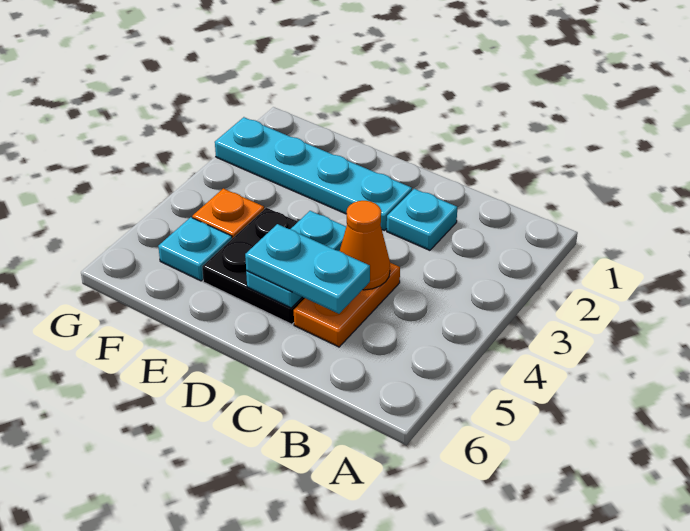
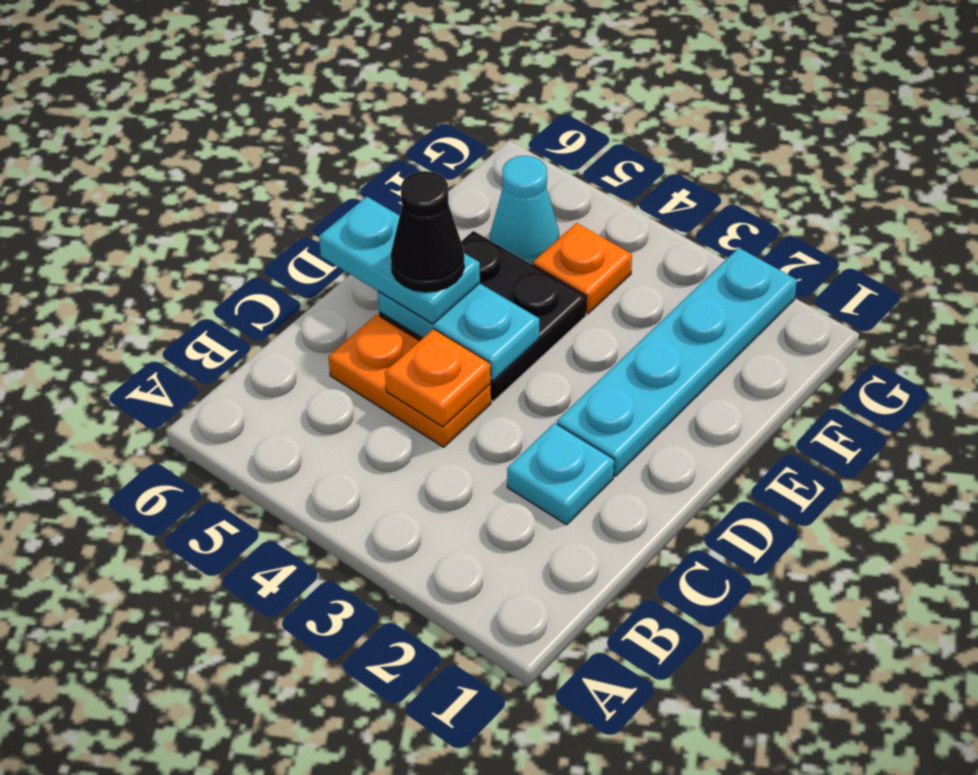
orange 1x1 cone [340,201,390,290] -> orange 1x1 plate [385,329,491,427]
cyan 1x2 plate [245,224,370,314] -> cyan 1x2 plate turned to [319,197,480,324]
none -> black 1x1 cone [391,171,464,292]
cyan 1x1 plate [158,217,232,281] -> cyan 1x1 cone [490,156,559,265]

